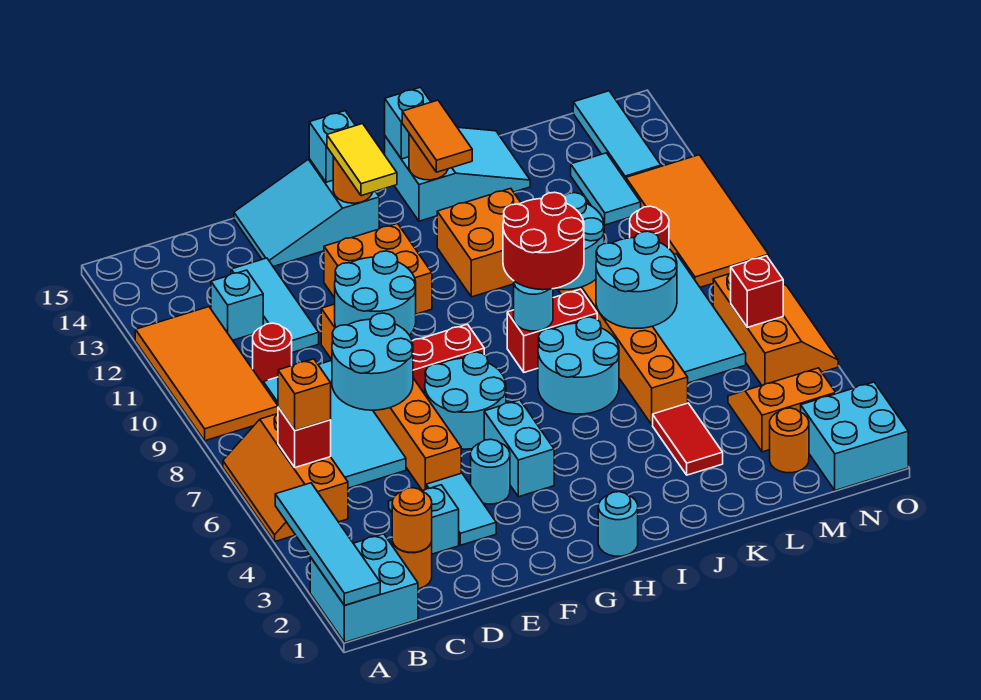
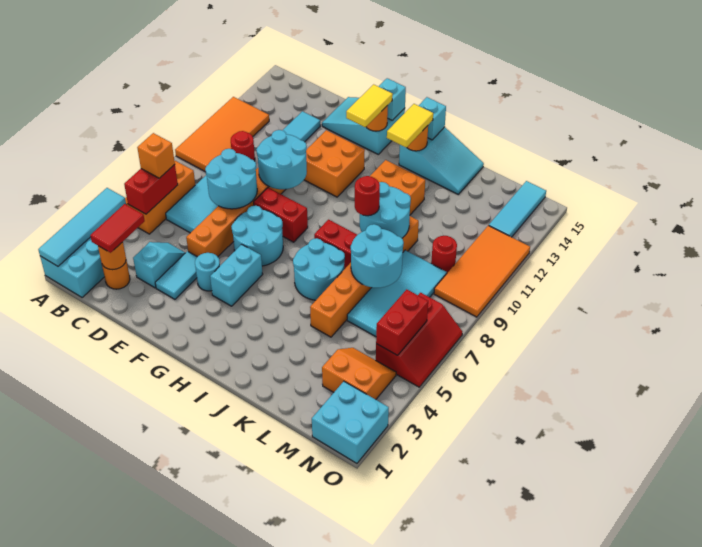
red 1x1 brick [278,407,331,468] -> red 1x2 brick [124,165,178,214]
cyan 1x1 brick [211,270,263,340] -> none
cyan 1x1 round brick [598,492,638,556] -> none
cyan 1x1 round brick [514,281,553,331] -> none
red 2x2 round brick [503,192,584,290] -> red 1x1 round brick [355,176,380,216]
orange 1x2 tile [402,100,472,172] -> yellow 1x2 tile [387,104,433,148]
red 1x2 tile [653,403,723,475] -> red 1x2 tile moved to [90,204,145,253]
orange 1x1 round brick [770,408,809,473] -> none
cyan 1x2 tile [571,153,641,225] -> none
orange 2x3 slope [713,273,838,385] -> red 2x3 slope [376,293,462,387]
red 1x1 brick [731,256,783,327] -> red 1x2 brick [376,289,428,355]

